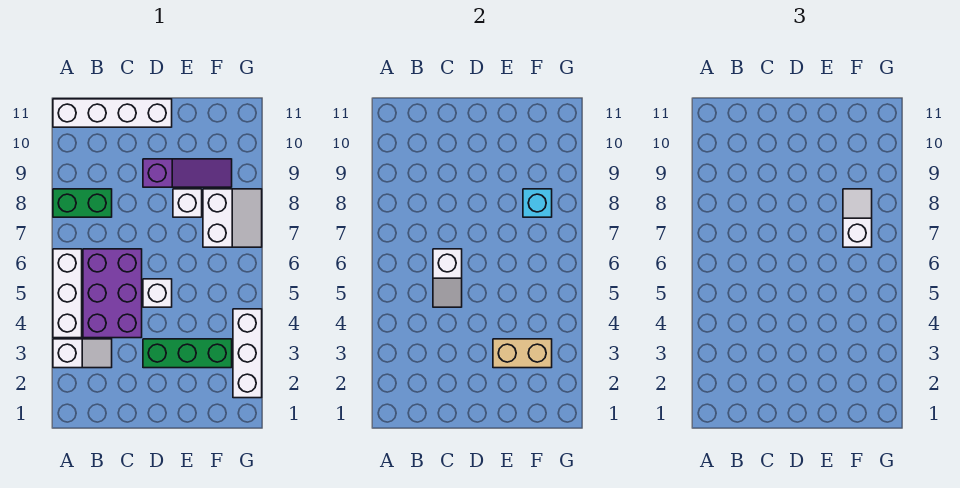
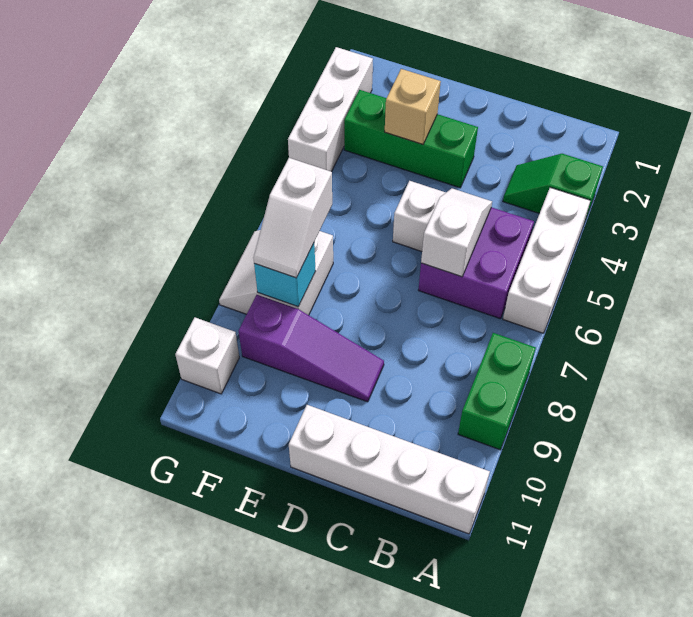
white 1x2 slope [53,339,112,368] -> green 1x2 slope [503,154,603,223]
green 1x2 brick [53,189,112,217] -> green 1x2 brick turned to [458,333,536,450]
purple 2x3 brick [83,249,142,338] -> purple 2x2 brick [419,207,534,319]
purple 1x3 slope [143,159,232,187] -> purple 1x3 slope turned to [239,295,384,402]
tan 1x2 brick [493,339,552,368] -> tan 1x1 brick [385,69,441,144]
white 1x1 brick [173,189,202,217] -> white 1x1 brick moved to [175,318,239,394]

